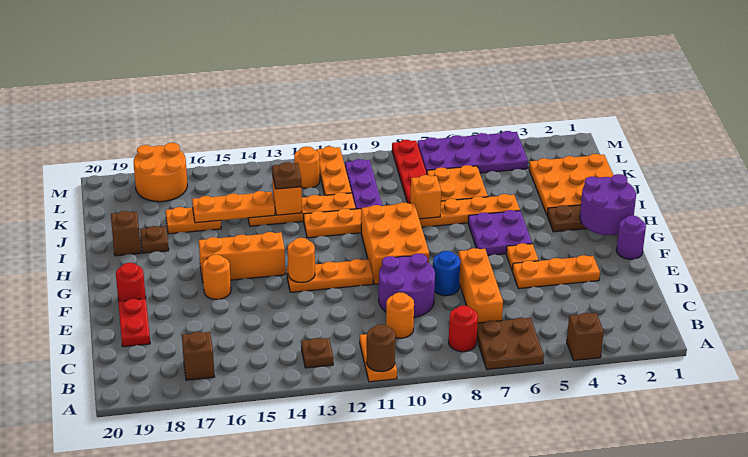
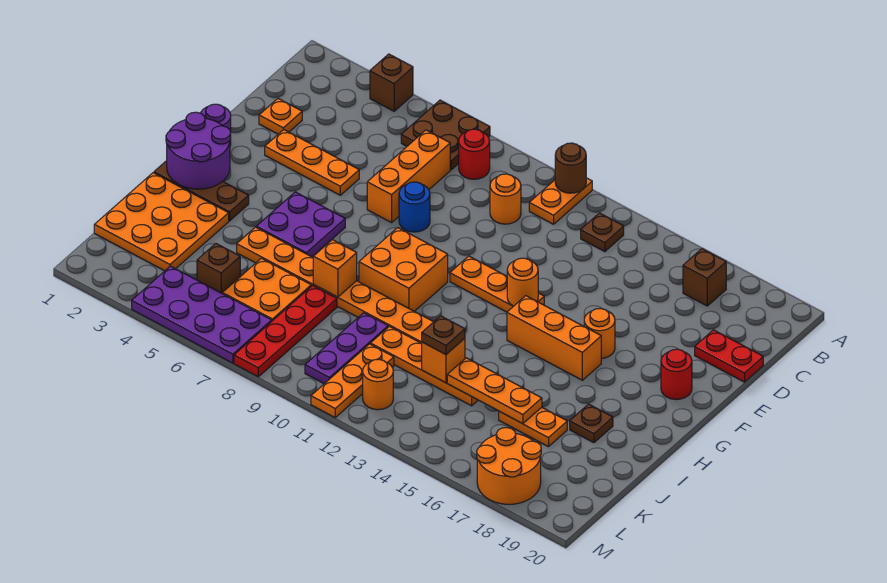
purple 2x2 round brick [379,254,435,318] -> none
red 1x2 plate [118,299,150,347] -> red 1x2 plate turned to [695,330,763,382]
orange 1x1 plate [506,243,539,270] -> orange 1x1 plate moved to [259,99,302,134]
orange 2x3 brick [361,202,429,284] -> orange 2x2 brick [359,228,448,311]
brown 1x1 brick [111,211,141,256] -> brown 1x1 brick moved to [197,244,240,294]

